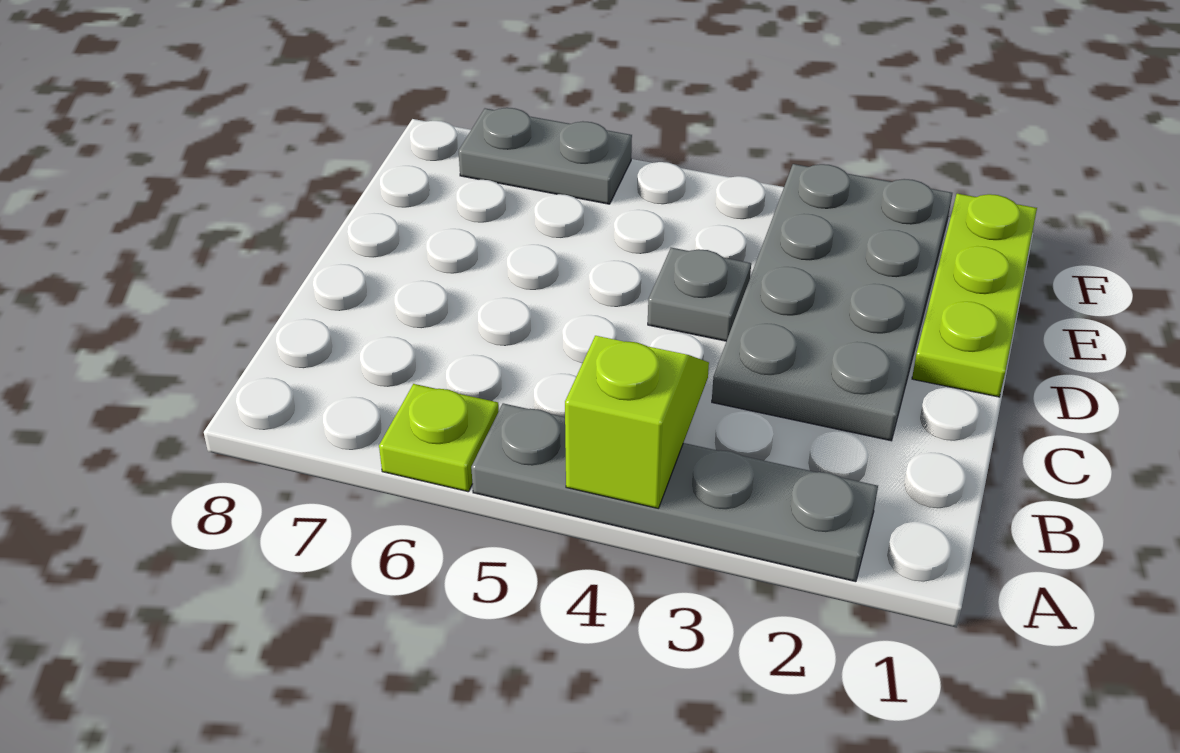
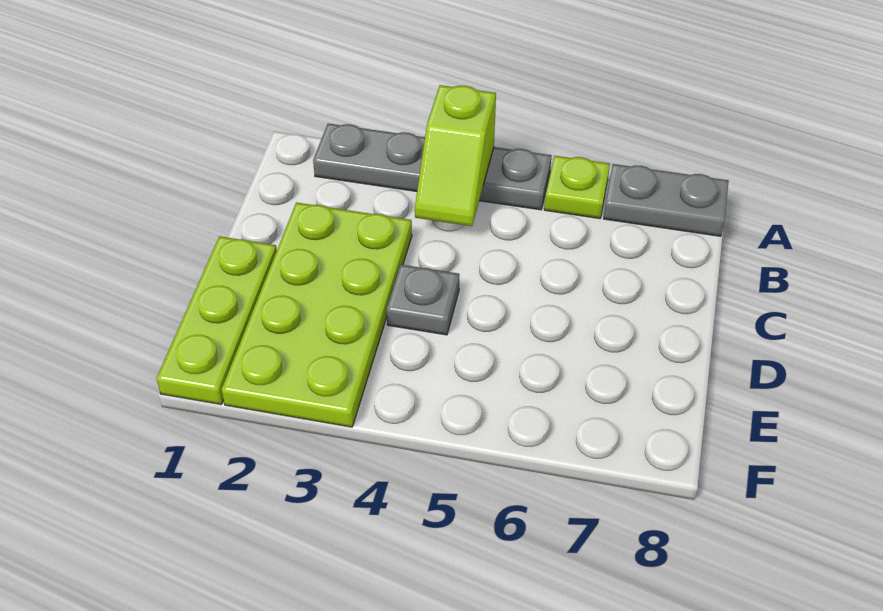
grey 2x4 plate [712,164,952,441] -> lime 2x4 plate [222,203,412,427]
grey 1x2 plate [459,108,632,204] -> grey 1x2 plate moved to [604,164,729,236]

